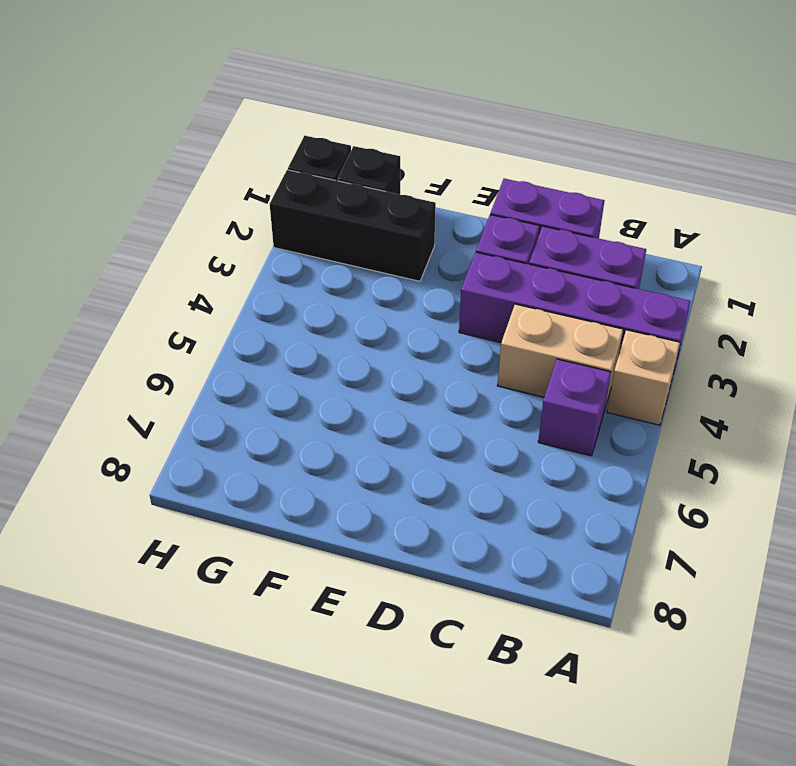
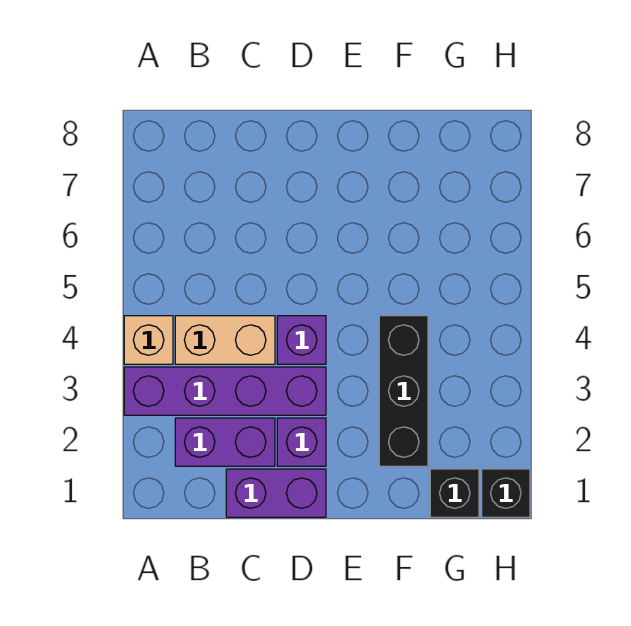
purple 1x1 brick [538,359,611,456] -> purple 1x1 brick moved to [277,316,326,364]
black 1x3 brick [270,170,436,281] -> black 1x3 brick turned to [379,316,428,466]

